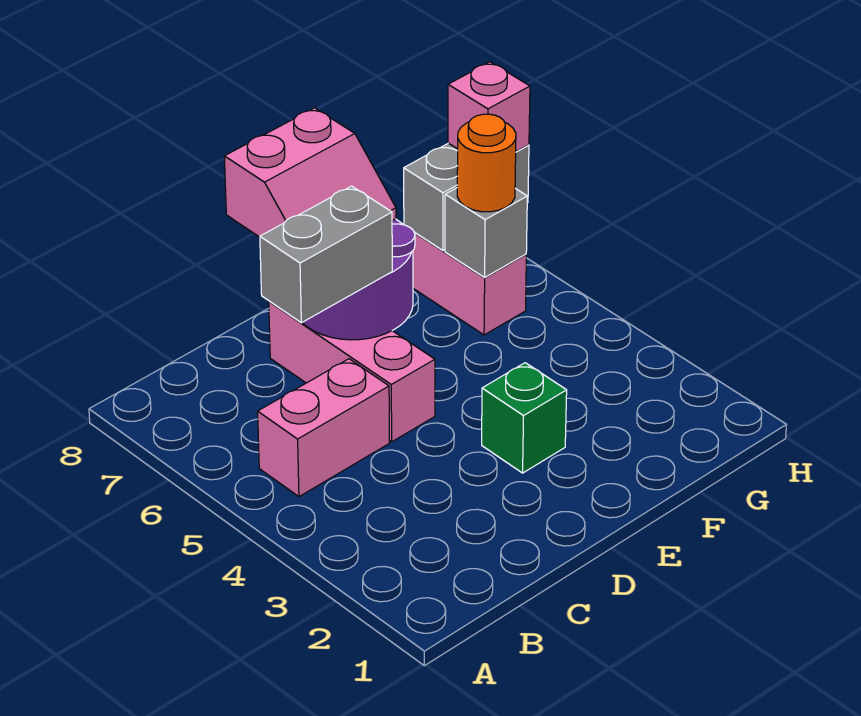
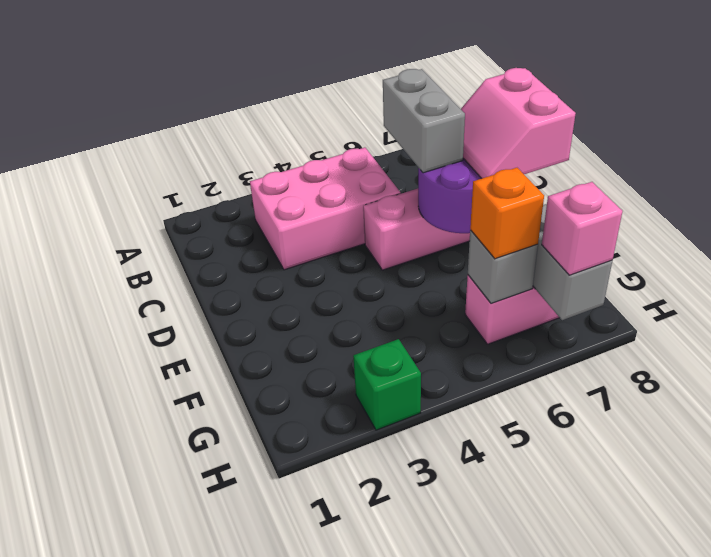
pink 1x2 brick [258,359,390,497] -> pink 2x3 brick [250,148,401,270]
green 1x1 brick [482,363,567,473] -> green 1x1 brick moved to [353,339,421,430]
orange 1x1 round brick [457,114,516,212] -> orange 1x1 brick [470,168,544,259]

